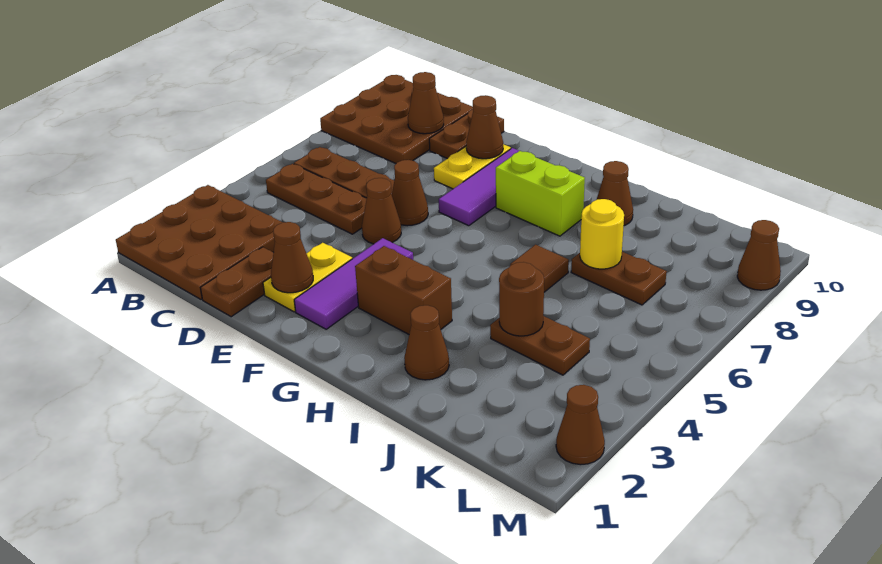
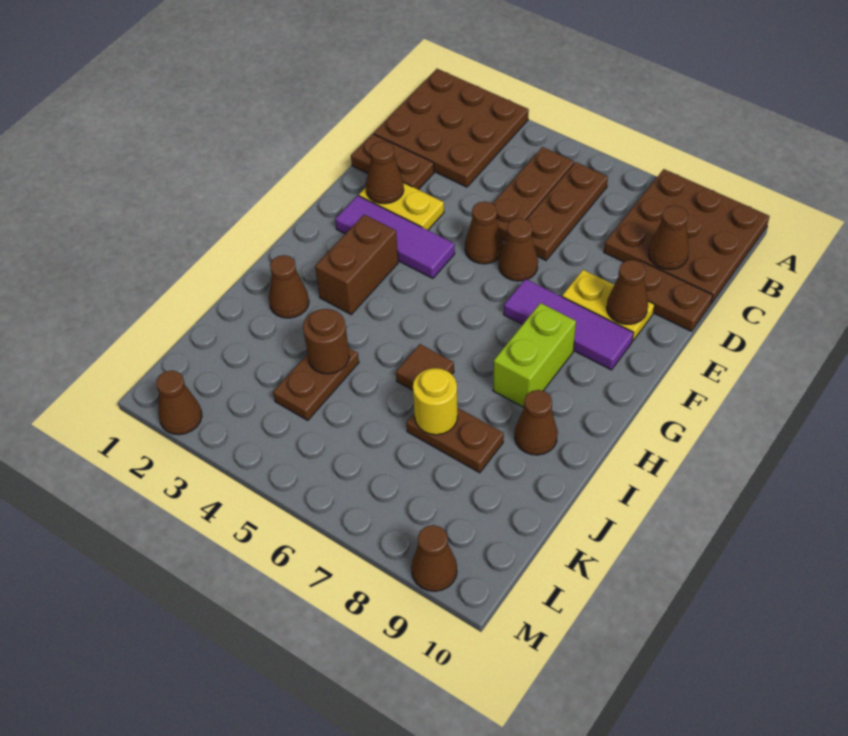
brown 1x2 plate [571,252,667,305] -> brown 1x2 plate turned to [406,408,504,473]

